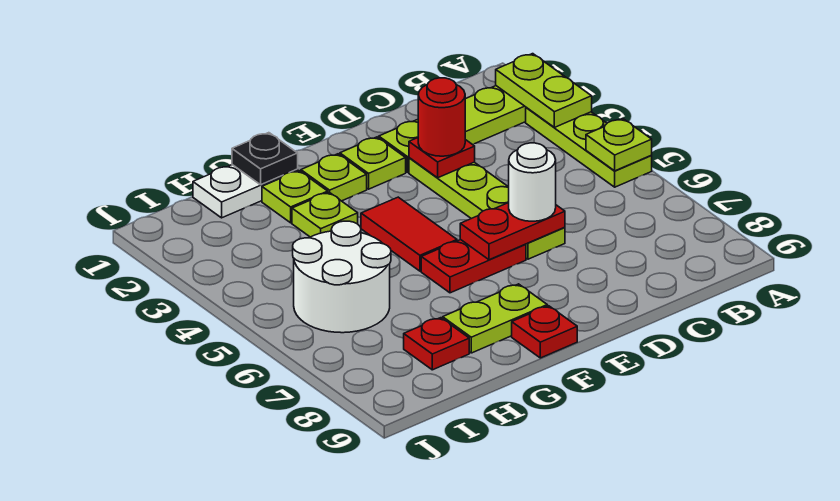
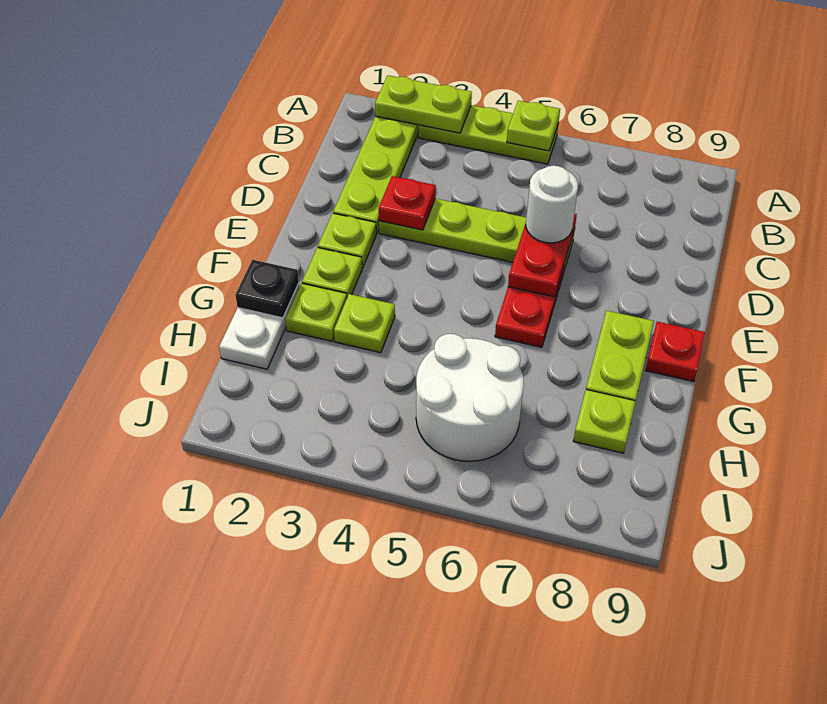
red 1x1 round brick [418,78,466,156] -> none
red 1x2 tile [361,197,457,271] -> none
red 1x1 plate [404,318,469,370] -> lime 1x1 plate [573,390,636,453]

